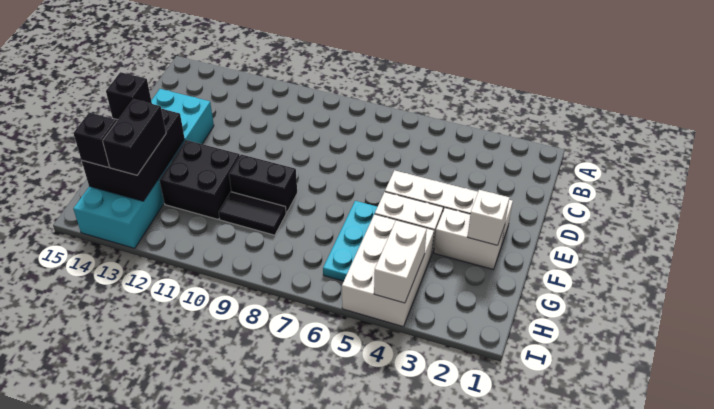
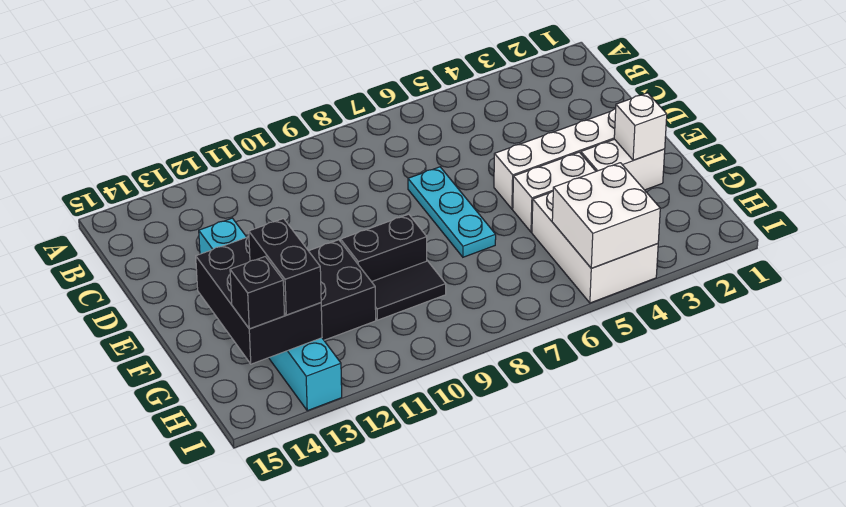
cyan 2x6 brick [73,89,214,248] -> cyan 1x6 brick [199,218,342,411]
cyan 1x3 plate [323,201,377,281] -> cyan 1x3 plate moved to [408,167,496,257]
black 1x1 brick [106,72,152,120] -> none
white 1x2 brick [374,220,427,303] -> white 2x2 brick [552,163,660,268]

